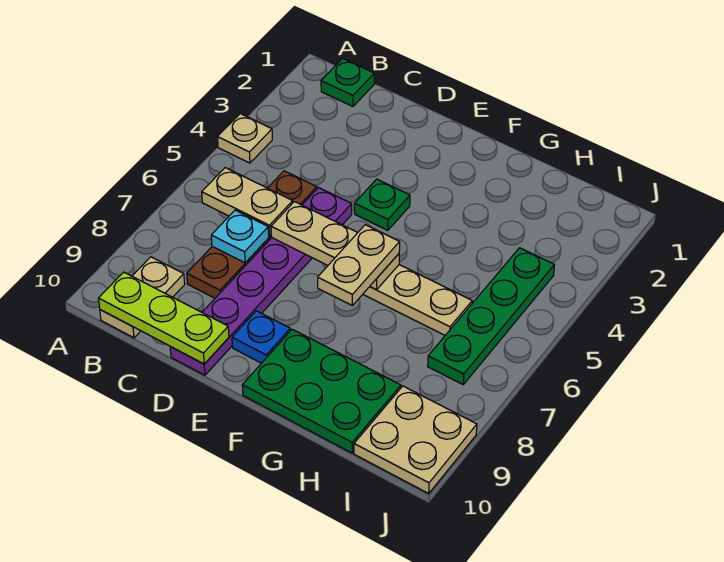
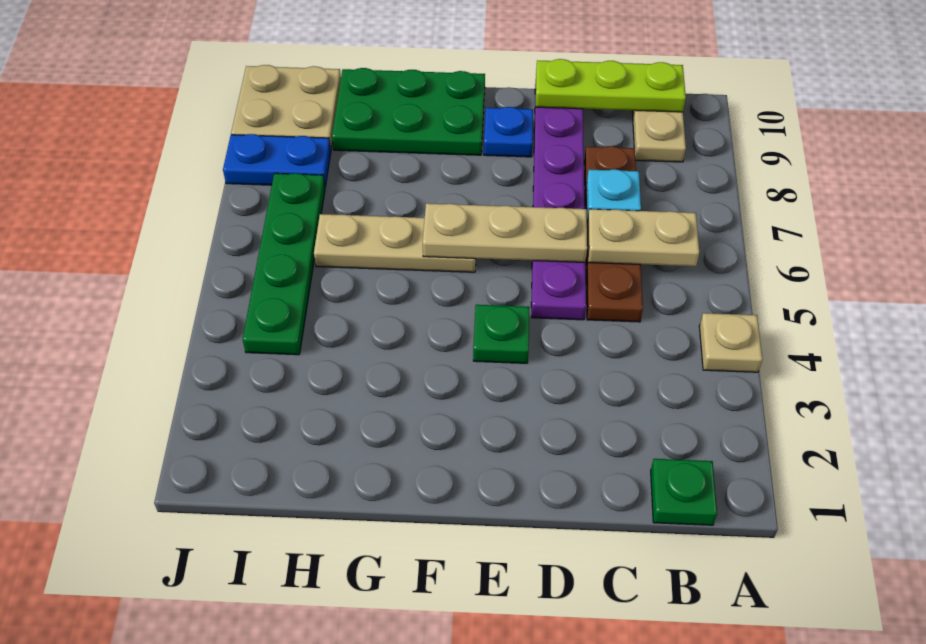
tan 1x2 plate [318,225,400,305] -> none
none -> blue 1x2 plate [223,134,331,187]

